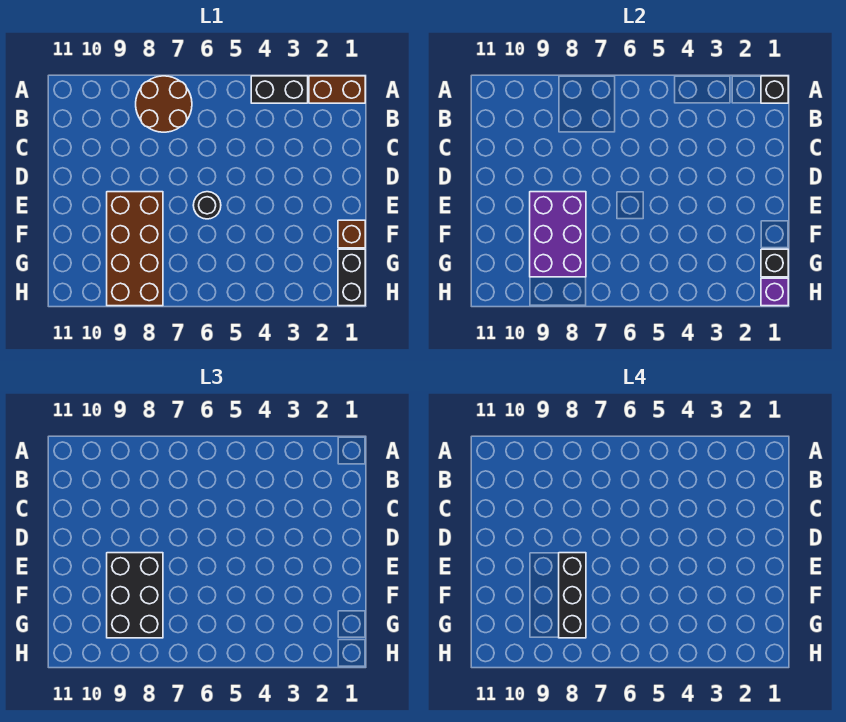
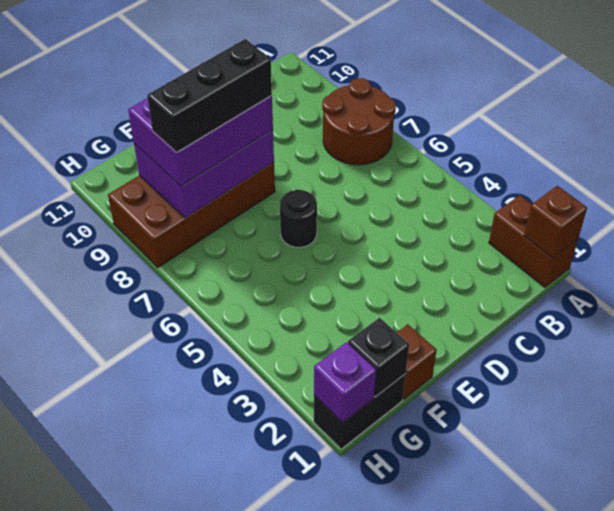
black 1x1 brick [761,76,788,103] -> brown 1x1 brick [524,186,587,258]
black 1x2 brick [251,76,308,103] -> none
black 2x3 brick [107,553,163,638] -> purple 2x3 brick [128,95,273,186]

